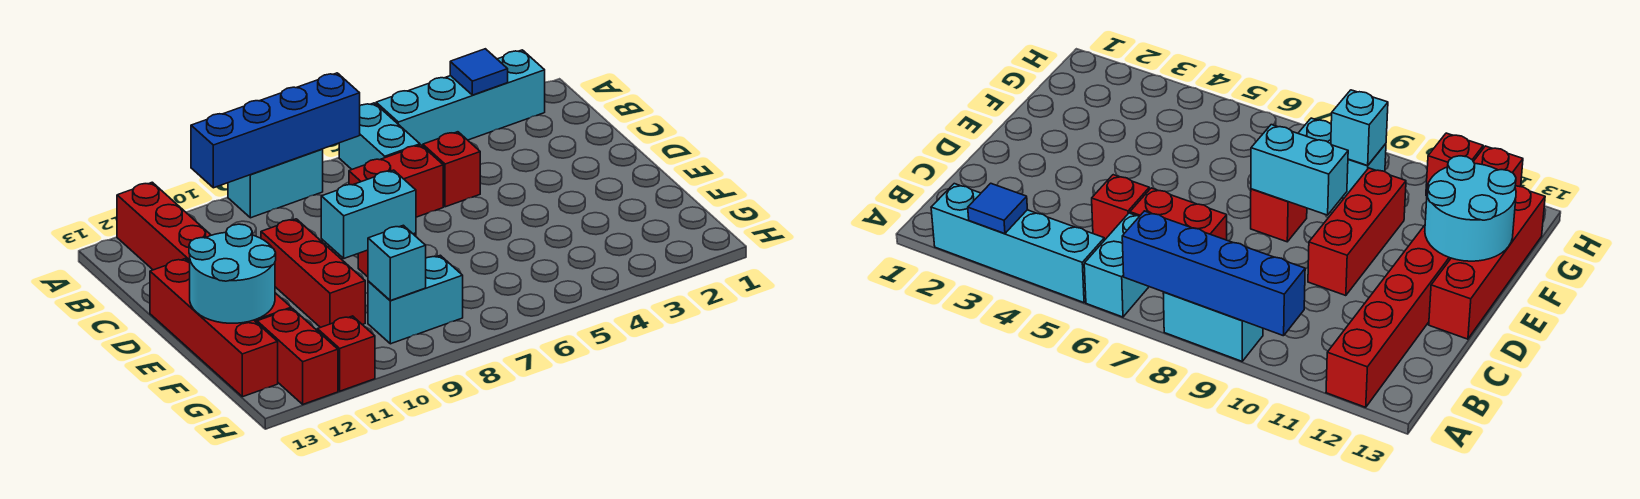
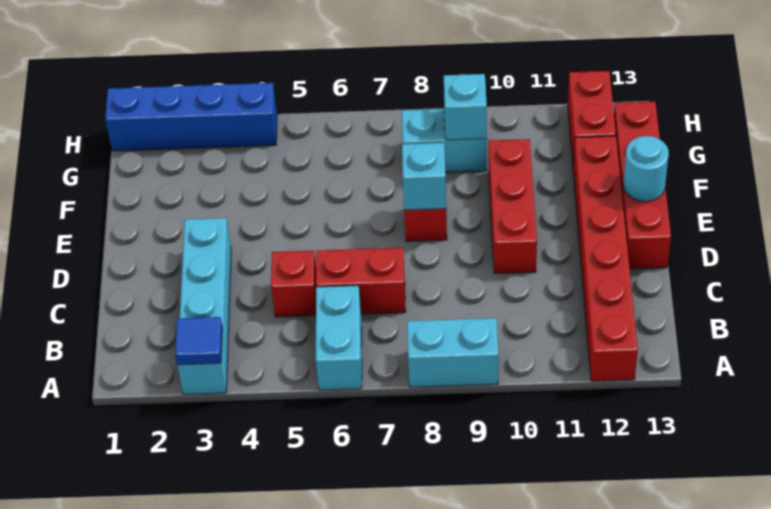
cyan 1x4 brick [376,50,545,146] -> cyan 1x4 brick turned to [177,218,231,395]
blue 1x4 brick [191,73,360,188] -> blue 1x4 brick moved to [105,83,277,151]
cyan 1x2 brick [321,170,416,258] -> cyan 1x1 brick [402,143,446,210]
cyan 2x2 round brick [189,224,276,323] -> cyan 1x1 round brick [623,136,669,202]
red 1x1 brick [317,316,375,391] -> none

